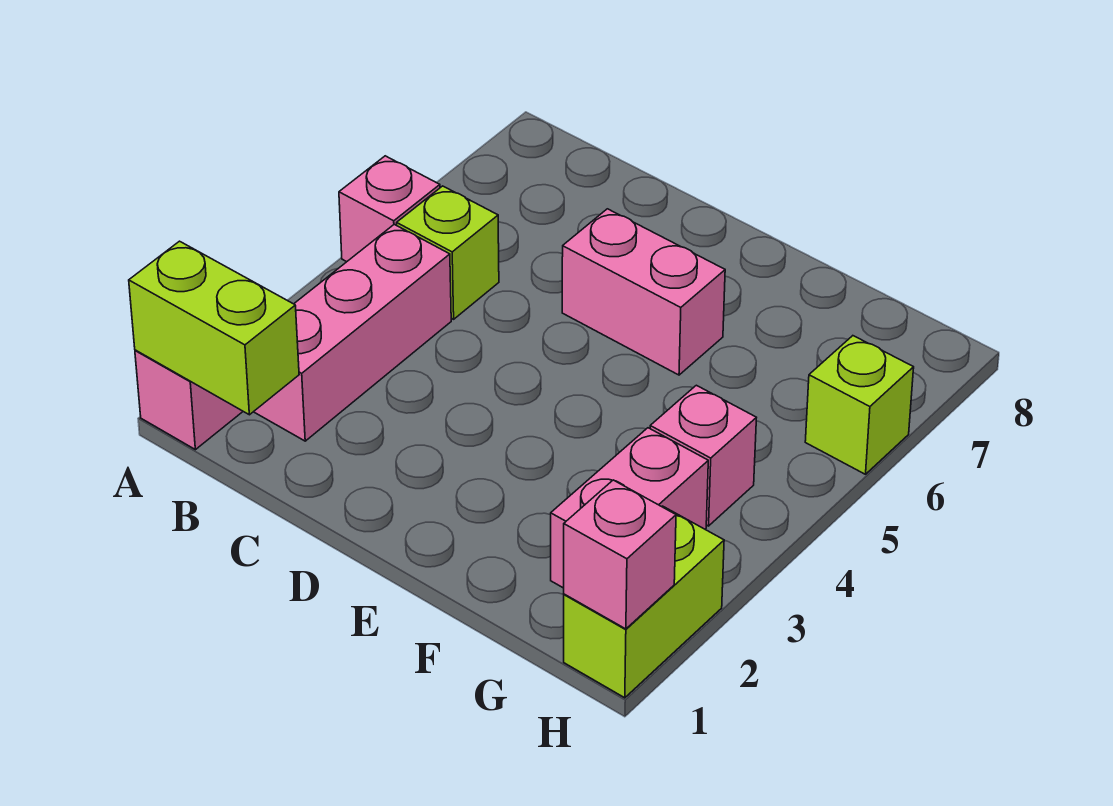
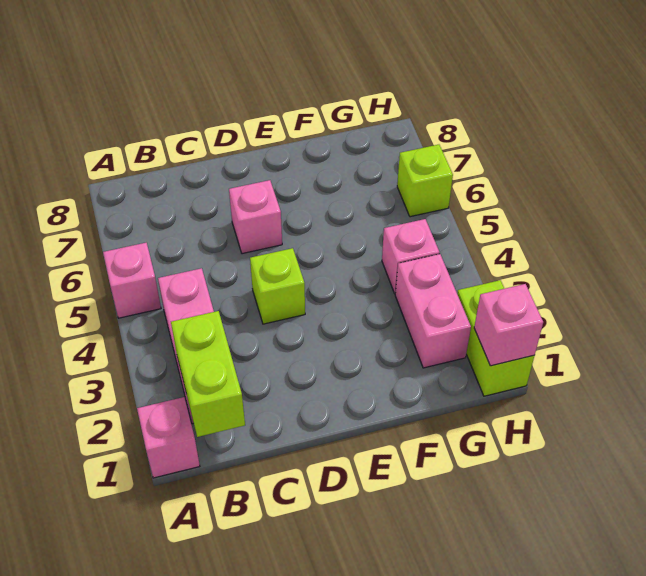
lime 1x2 brick [129,241,299,415] -> lime 1x2 brick turned to [171,311,245,437]
lime 1x1 brick [397,186,499,319] -> lime 1x1 brick moved to [250,248,305,324]
pink 1x2 brick [562,209,725,375] -> pink 1x1 brick [229,180,282,254]

